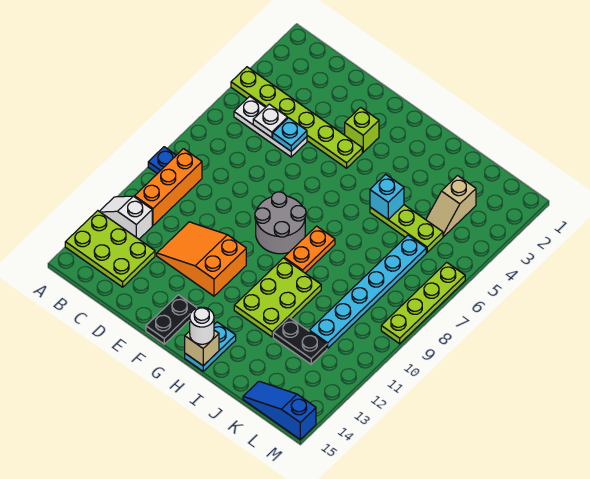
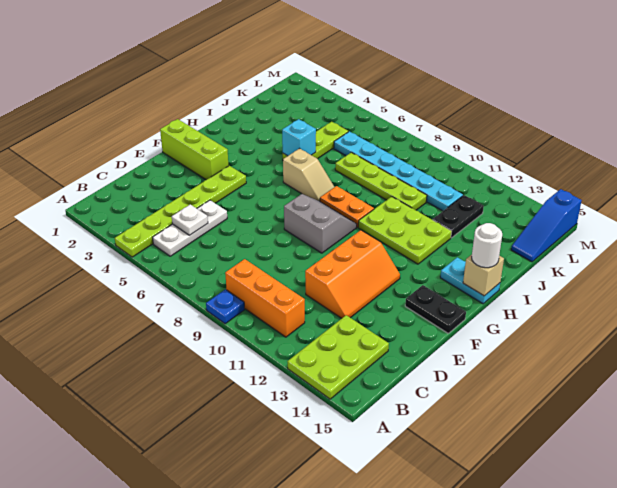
white 1x2 slope [99,196,152,239] -> none
cyan 1x1 plate [273,118,307,151] -> none
orange 2x3 slope [157,222,246,296] -> orange 2x3 slope turned to [305,230,400,318]
lime 1x1 brick [345,107,379,152] -> lime 1x3 brick [160,119,228,180]
grey 2x2 round brick [255,192,306,254] -> grey 2x2 slope [284,194,357,253]
tan 1x2 slope [426,176,476,236] -> tan 1x2 slope moved to [283,148,334,201]
lime 1x4 plate [381,262,465,344] -> lime 1x4 plate moved to [335,152,427,210]

